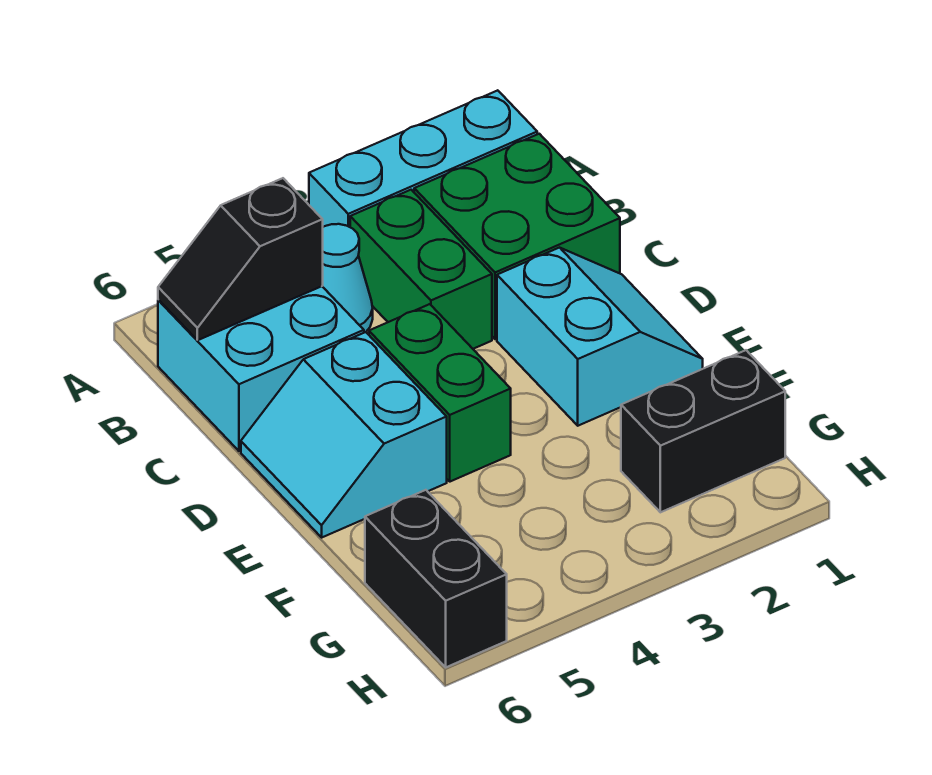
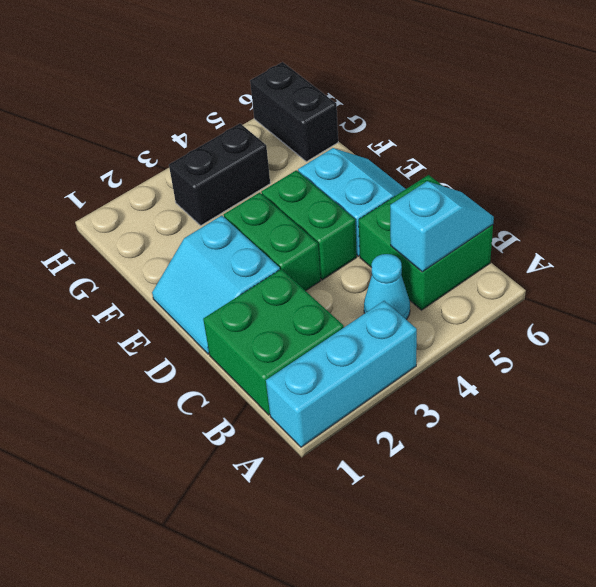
green 1x2 brick [350,190,492,349] -> green 1x2 brick moved to [224,192,321,291]
cyan 2x2 brick [158,286,364,451] -> green 2x2 brick [359,175,493,310]
black 1x2 slope [158,178,323,340] -> cyan 1x2 slope [390,181,494,272]
black 1x2 brick [621,350,785,512] -> black 1x2 brick moved to [169,124,270,225]

